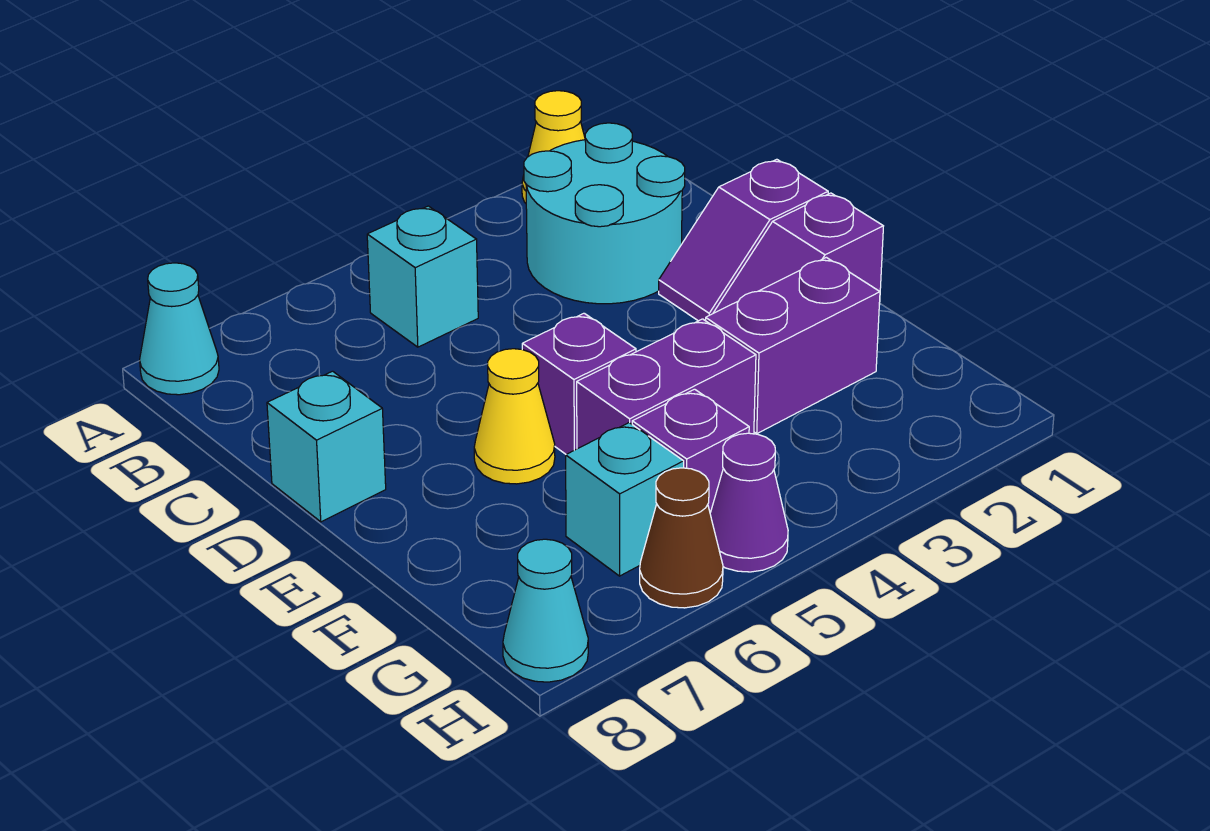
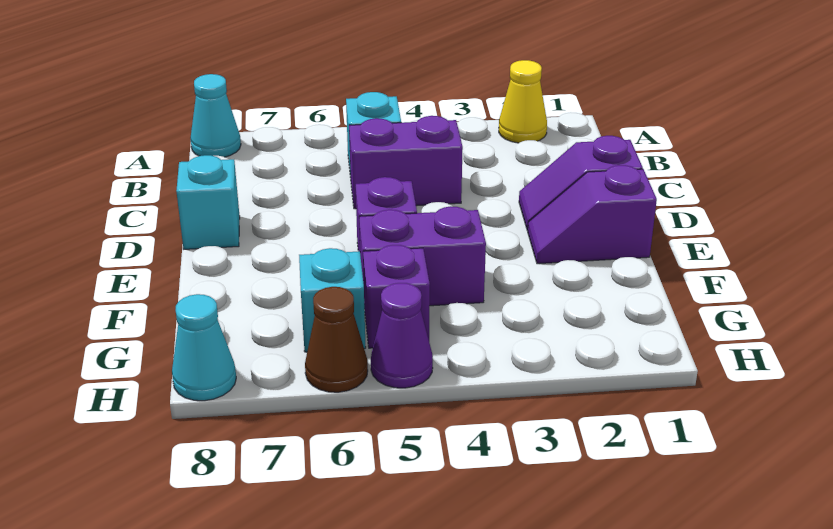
cyan 2x2 round brick [524,123,685,304] -> none
yellow 1x1 cone [474,349,555,484] -> none
purple 1x2 brick [706,257,880,433] -> purple 1x2 brick moved to [349,116,463,209]

